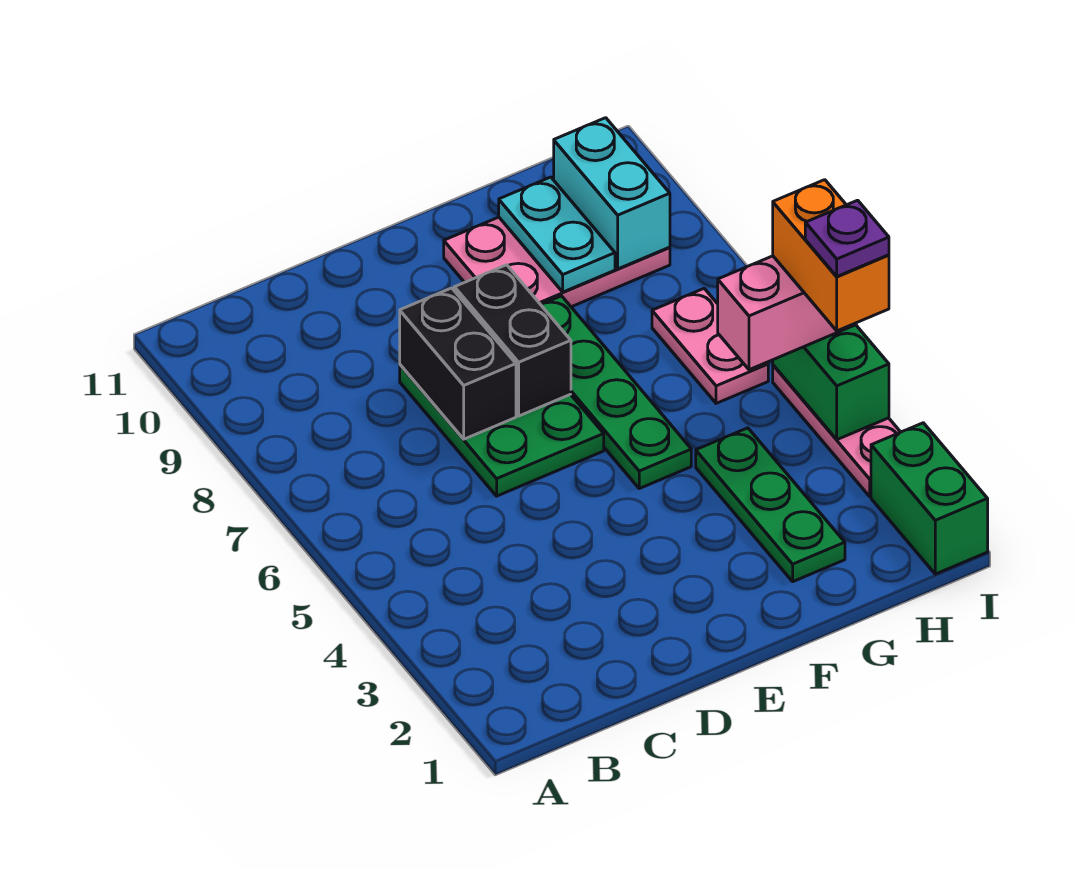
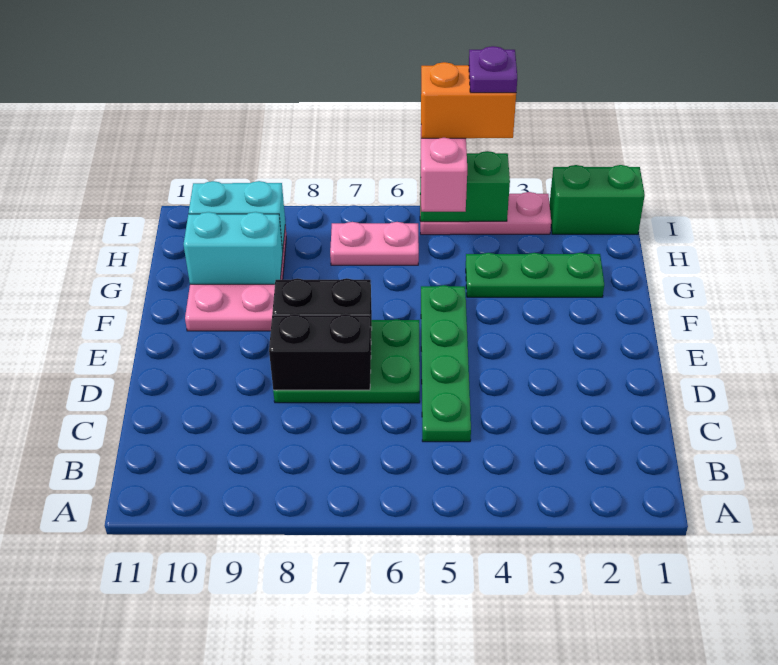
green 1x4 plate [541,296,691,488] -> green 1x4 plate turned to [421,285,471,442]
cyan 1x2 plate [499,177,615,292] -> cyan 1x2 brick [184,212,283,284]

